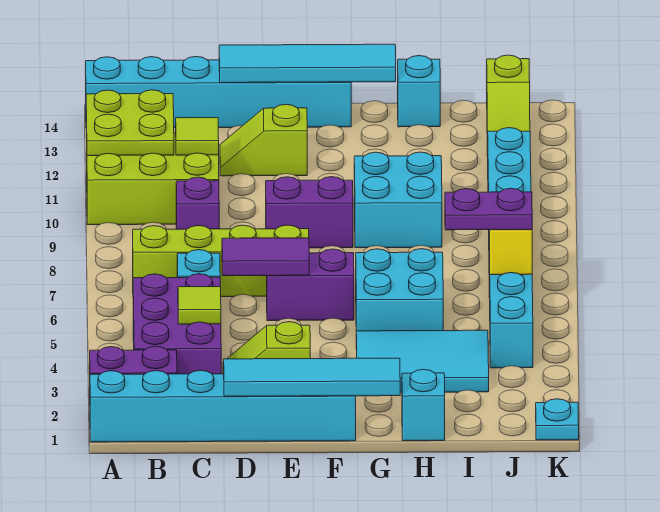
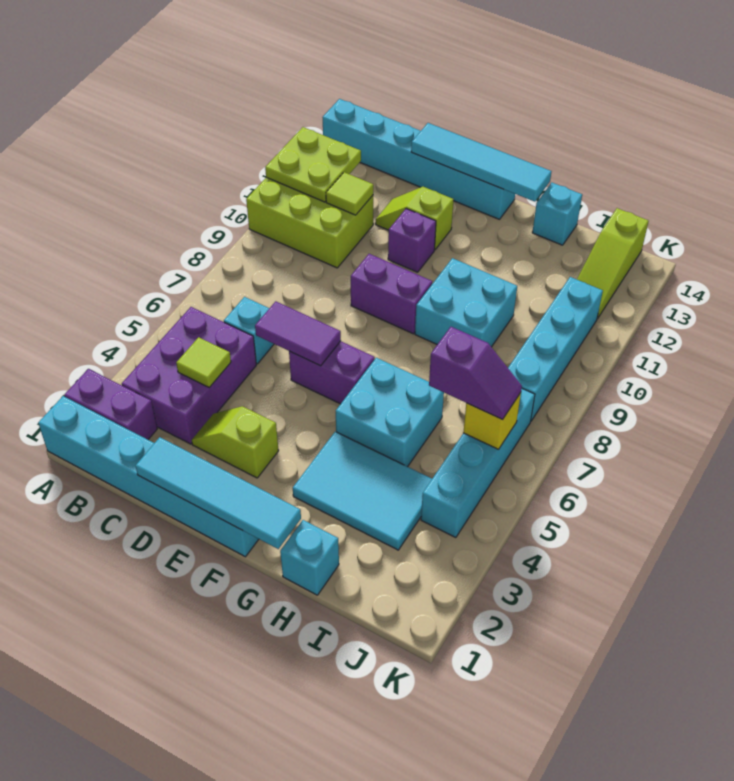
lime 1x4 brick [133,225,309,297] -> none
purple 1x1 brick [176,177,219,229] -> purple 1x1 brick moved to [388,209,436,272]
purple 1x2 plate [445,188,532,230] -> purple 1x2 slope [429,327,522,420]
cyan 1x1 plate [536,399,579,440] -> none

